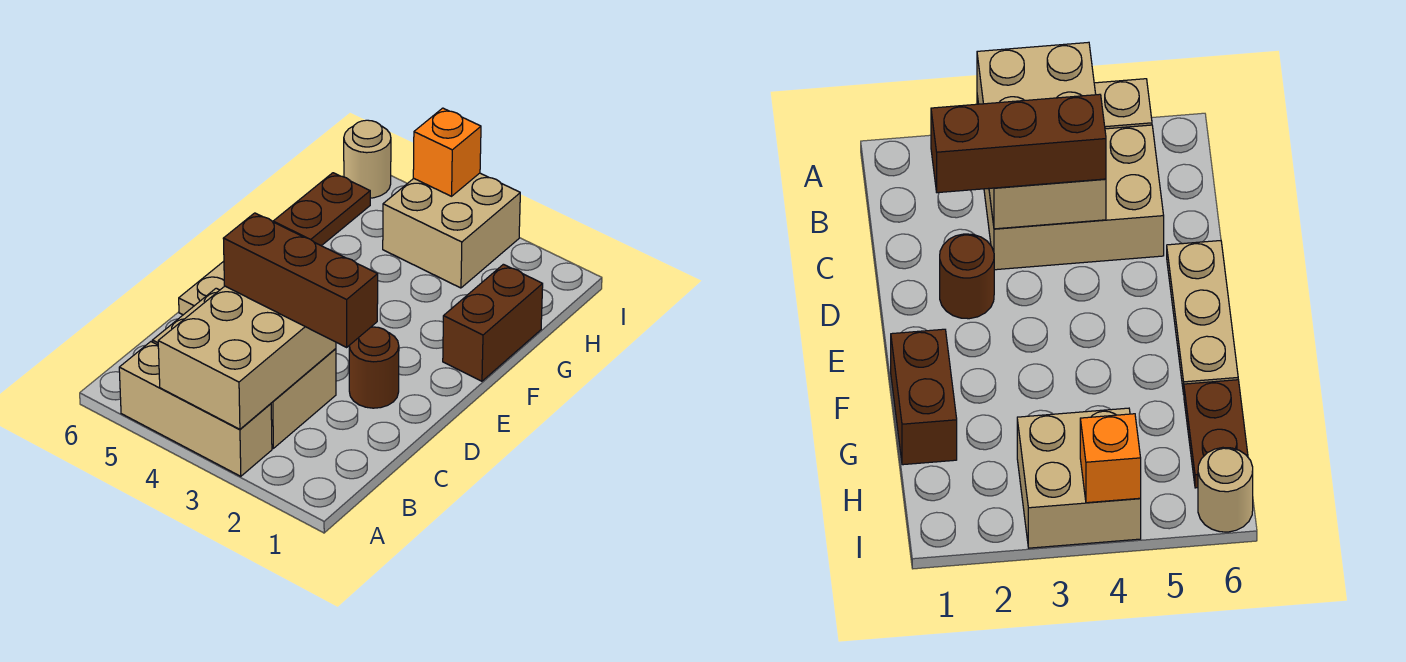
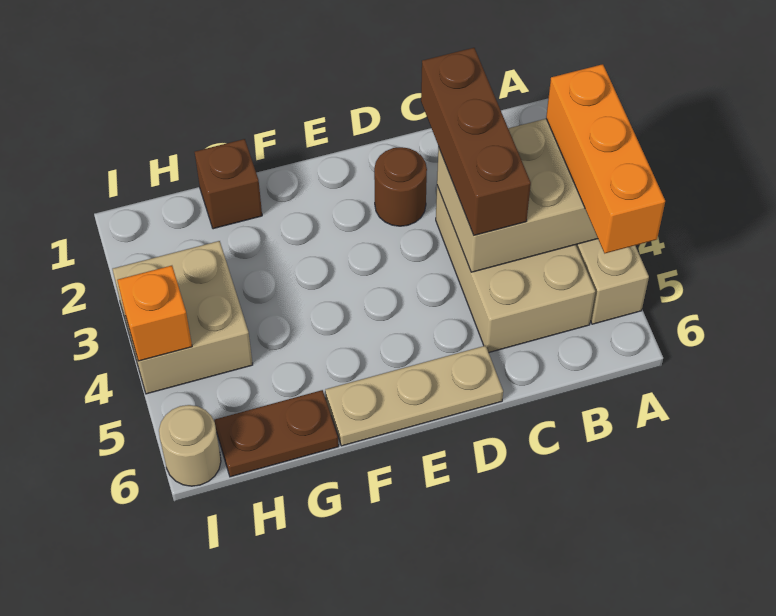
none -> orange 1x3 brick [546,64,665,253]
brown 1x2 brick [443,264,543,381] -> brown 1x1 brick [195,139,262,229]

